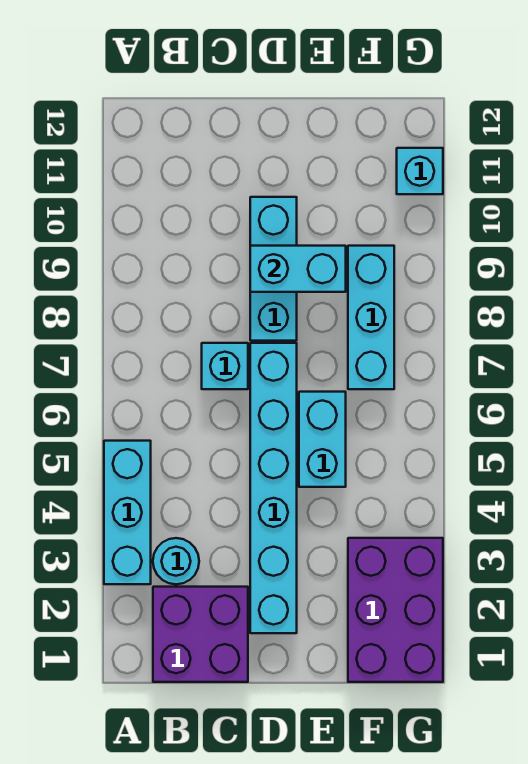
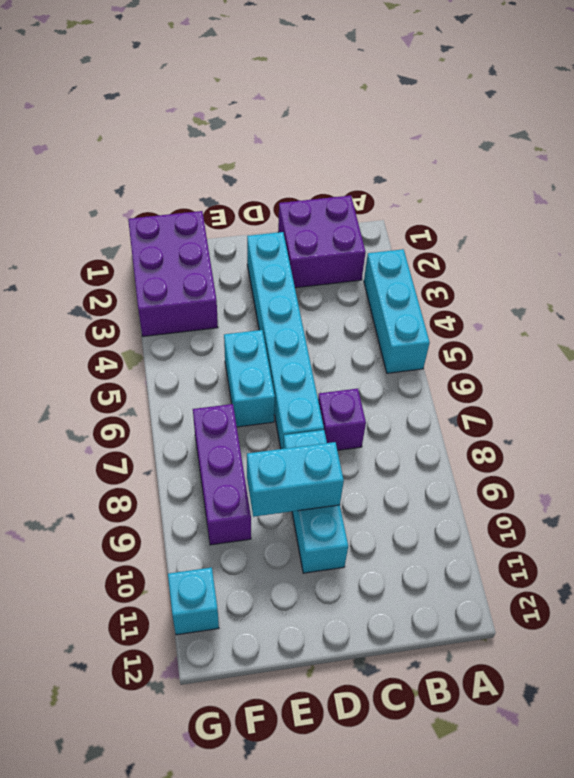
cyan 1x1 round brick [153,538,199,584] -> none
cyan 1x1 brick [202,343,248,389] -> purple 1x1 brick [318,389,366,450]
cyan 1x3 brick [348,246,394,389] -> purple 1x3 brick [193,404,251,545]

